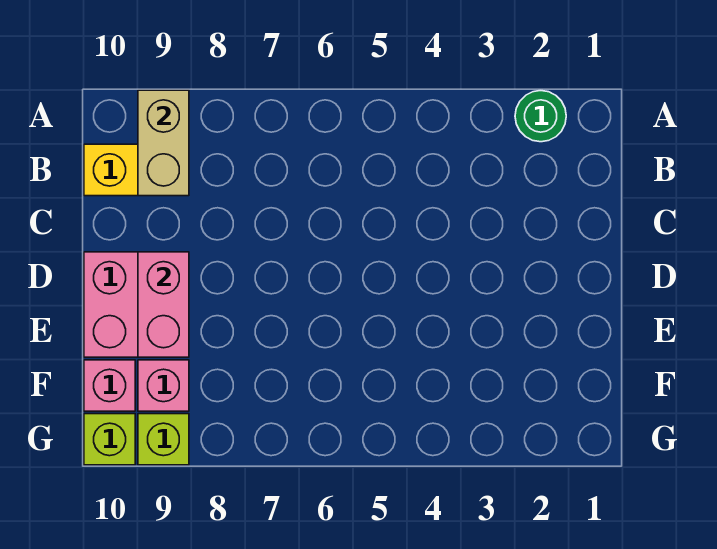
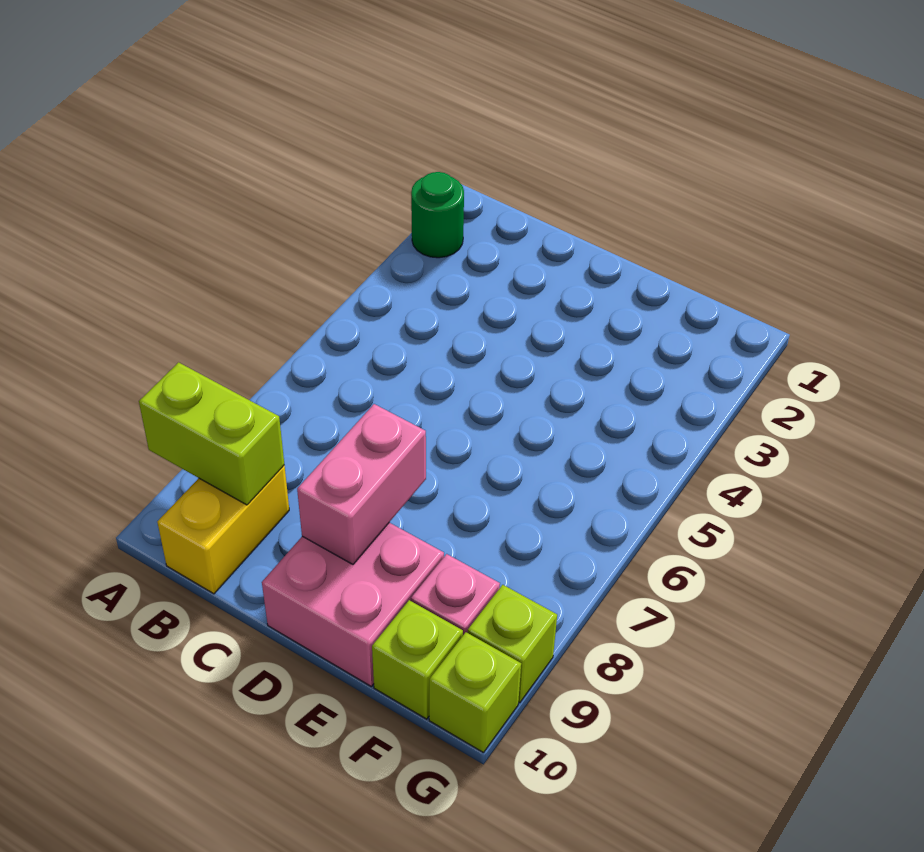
tan 1x2 brick [138,90,189,196] -> lime 1x2 brick [139,362,284,505]
pink 1x2 brick [138,252,189,357] -> pink 1x2 brick turned to [297,404,426,564]
pink 1x1 brick [84,360,135,411] -> lime 1x1 brick [372,600,463,719]

